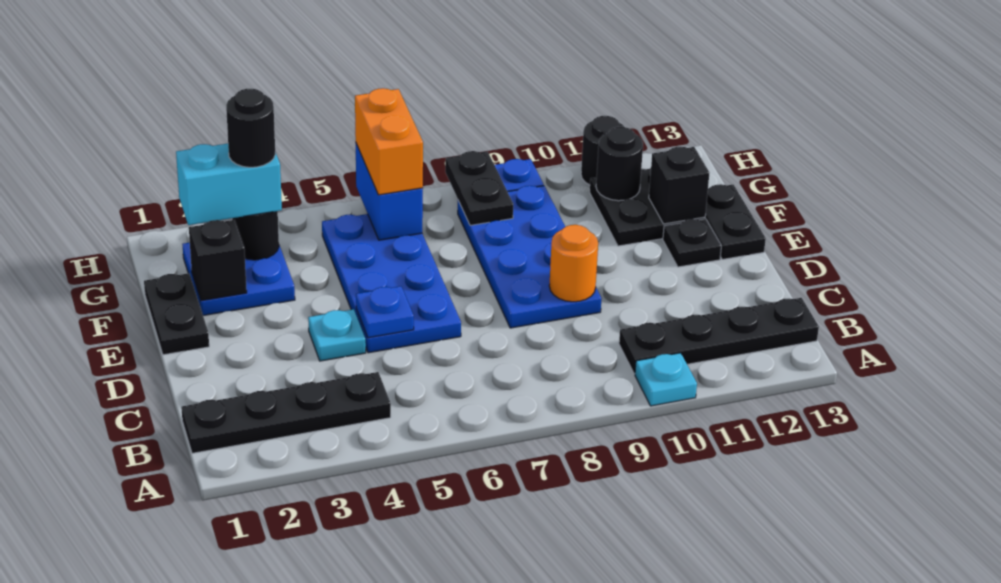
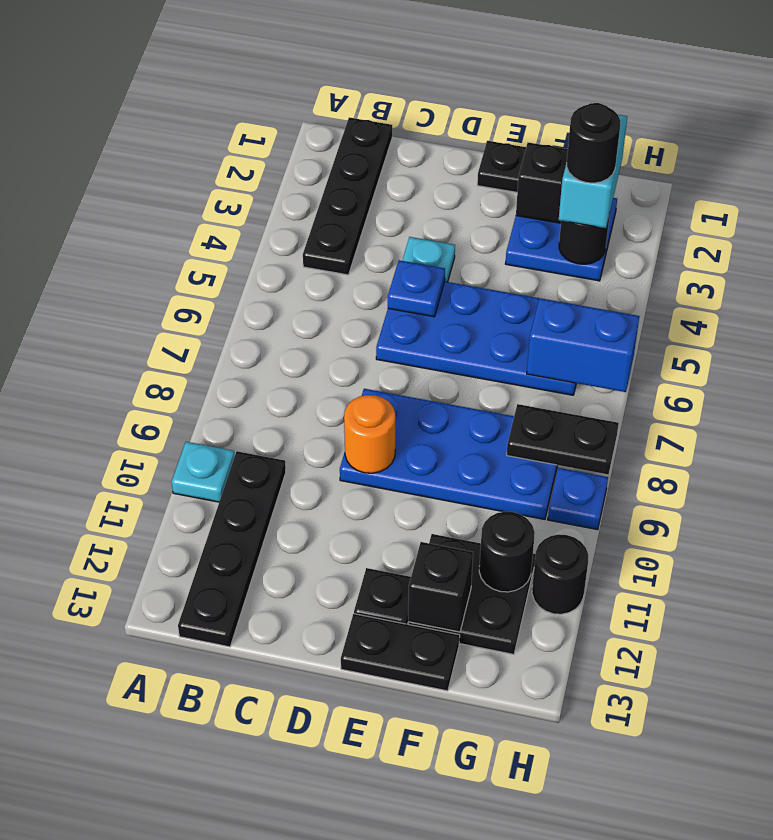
orange 1x2 brick [355,88,423,195] -> none

